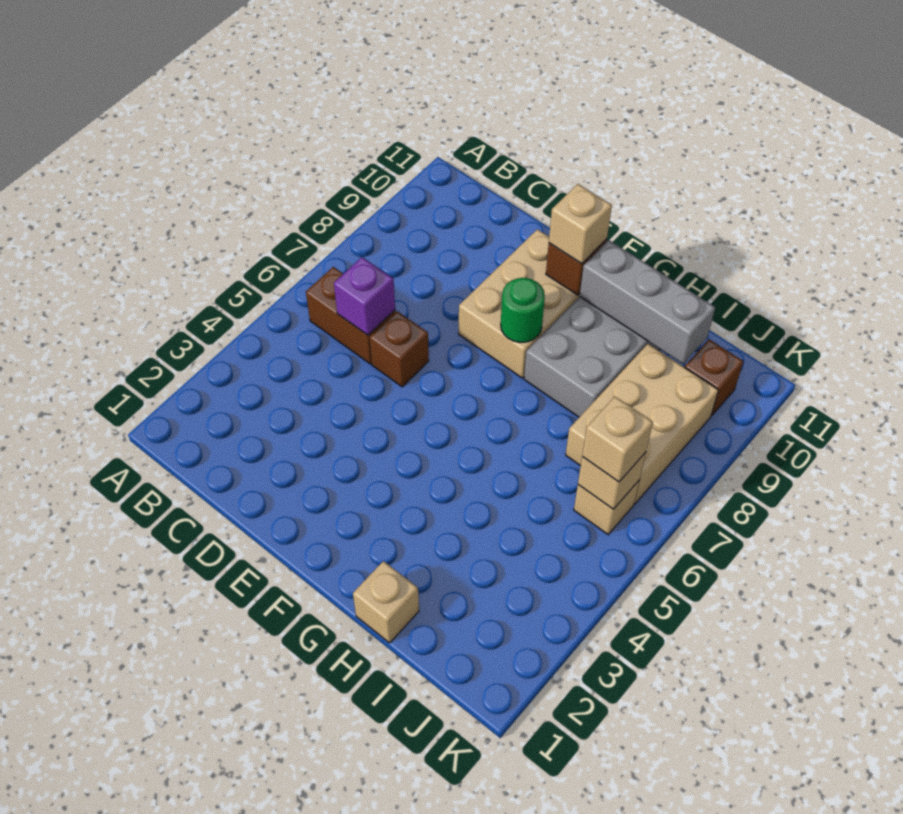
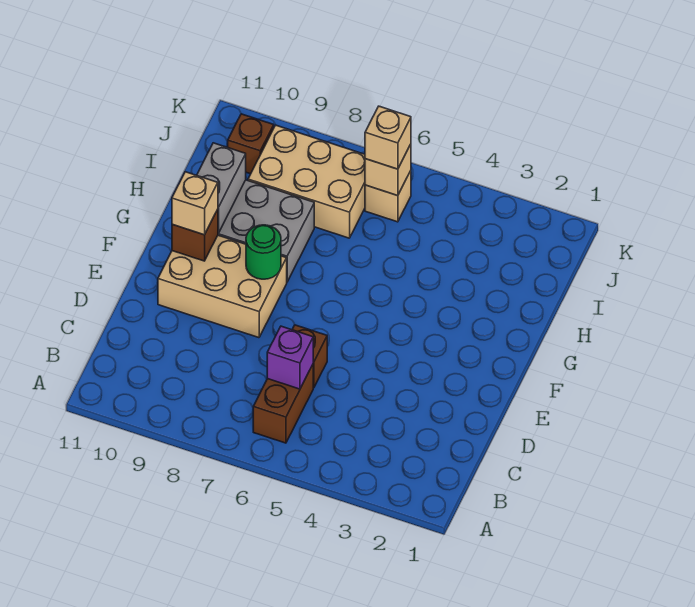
grey 1x3 brick [580,240,715,364] -> grey 1x2 brick [197,143,246,233]
tan 1x1 brick [353,561,419,643] -> none

